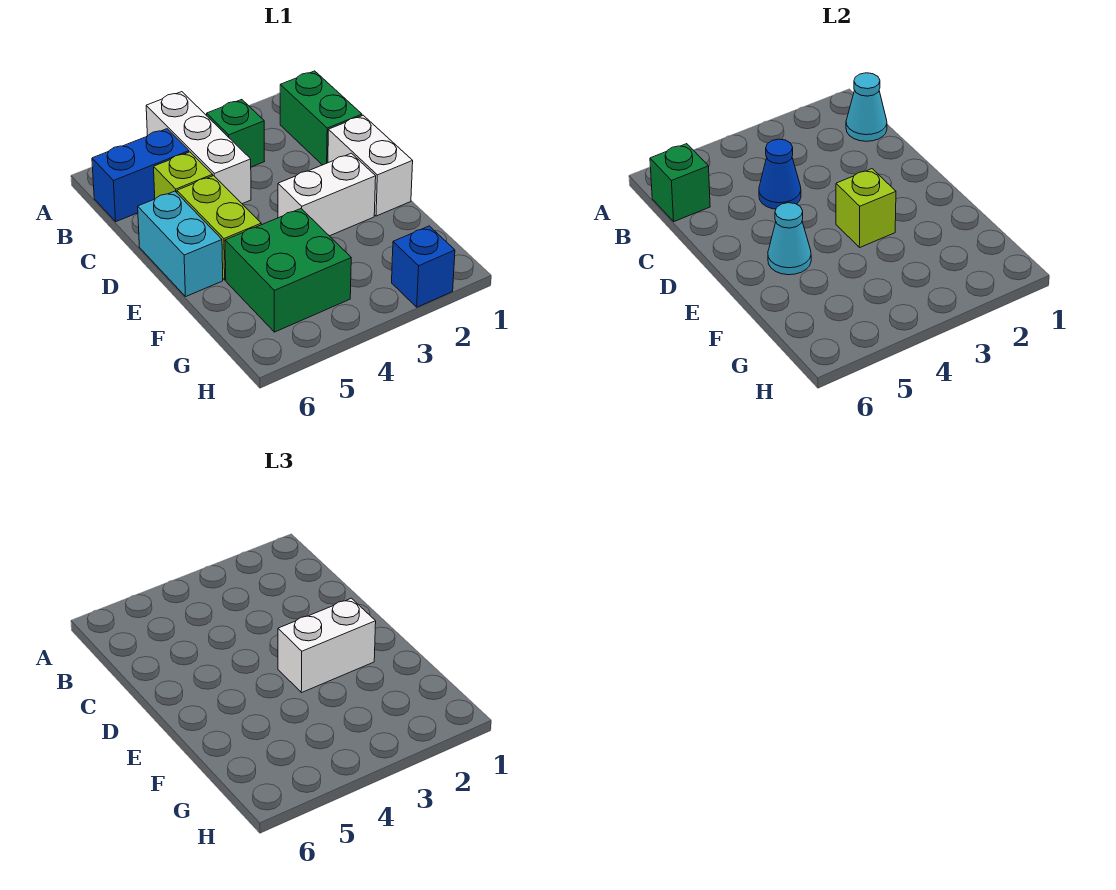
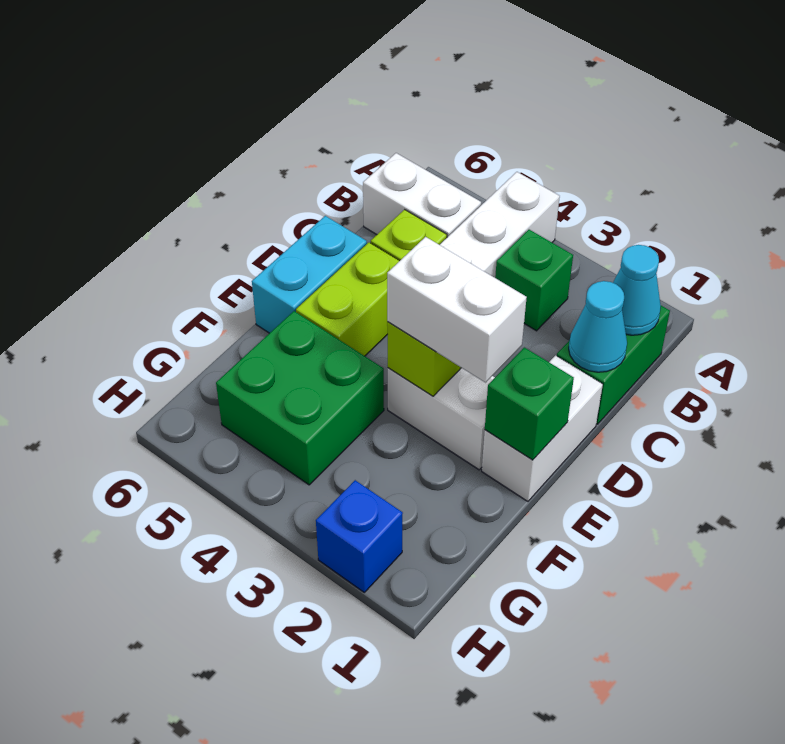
blue 1x2 brick [92,129,189,221] -> white 1x2 brick [363,153,481,237]
green 1x1 brick [650,144,710,221] -> green 1x1 brick moved to [485,347,574,460]
blue 1x1 cone [759,139,801,209] -> none
cyan 1x1 cone [768,203,811,275] -> cyan 1x1 cone moved to [569,281,627,372]

